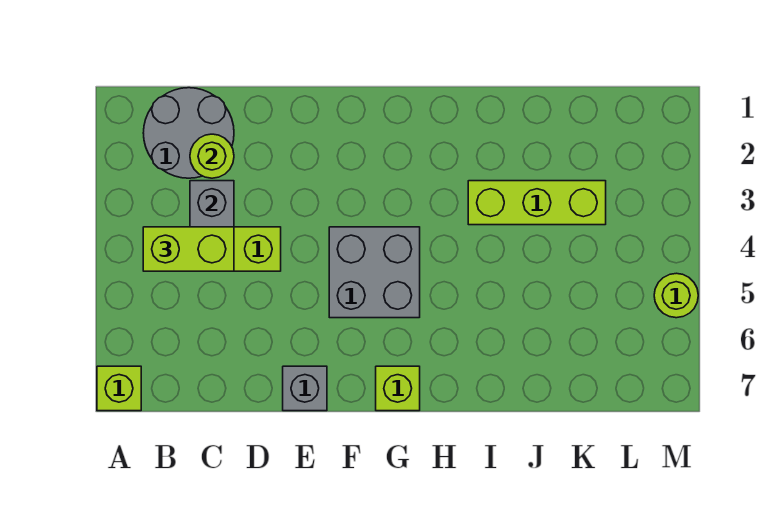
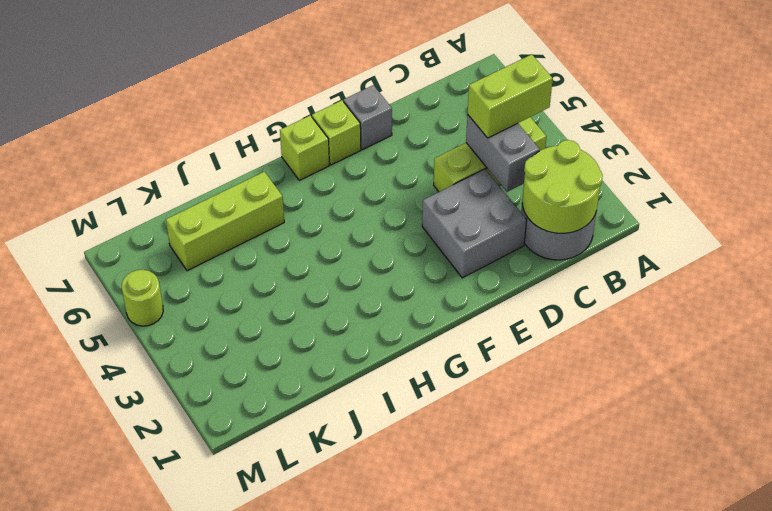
lime 1x1 brick [97,366,141,411] -> lime 1x1 brick moved to [312,100,361,165]
lime 1x1 round brick [190,134,234,178] -> lime 2x2 round brick [522,140,603,233]
grey 2x2 brick [329,227,420,318] -> grey 2x2 brick moved to [422,169,527,278]
lime 1x3 brick [468,181,606,225] -> lime 1x3 brick moved to [166,172,284,271]

